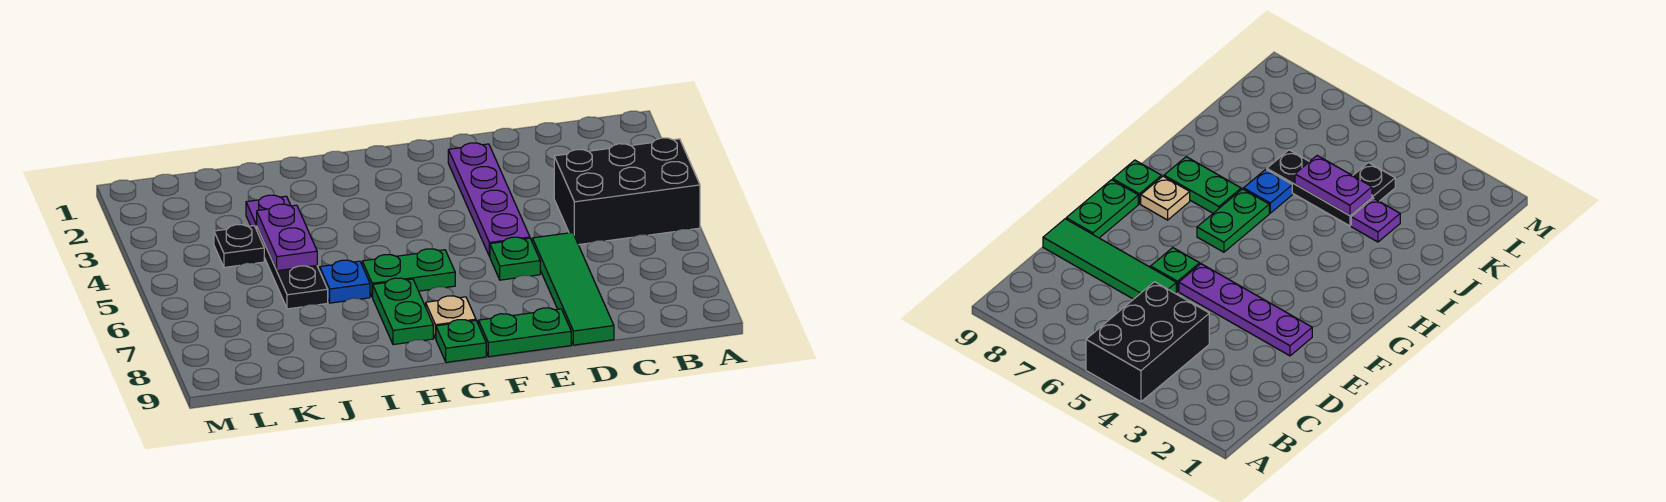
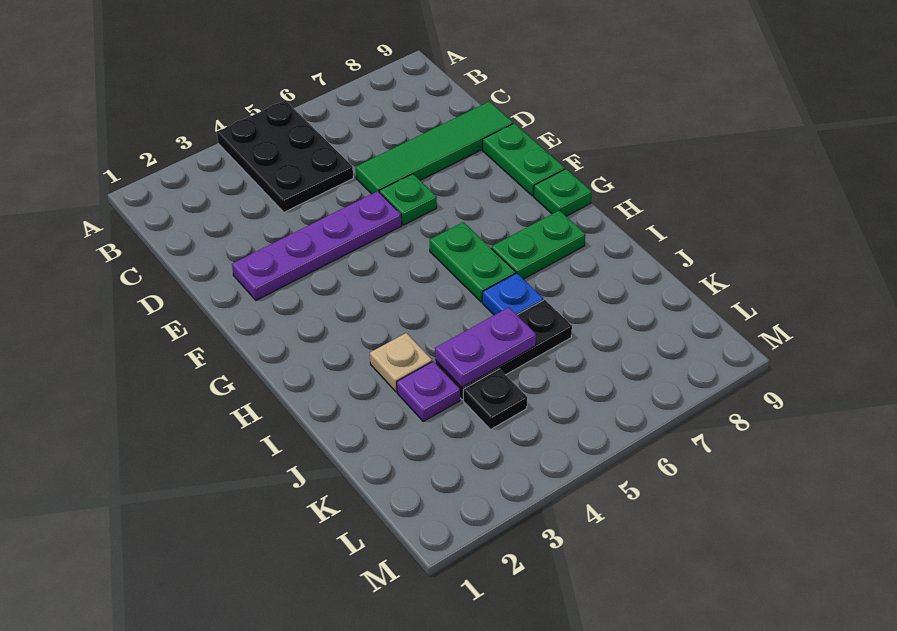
black 2x3 brick [554,138,700,245] -> black 2x3 plate [217,100,353,212]
tan 1x1 plate [426,296,476,339] -> tan 1x1 plate moved to [370,333,432,392]

